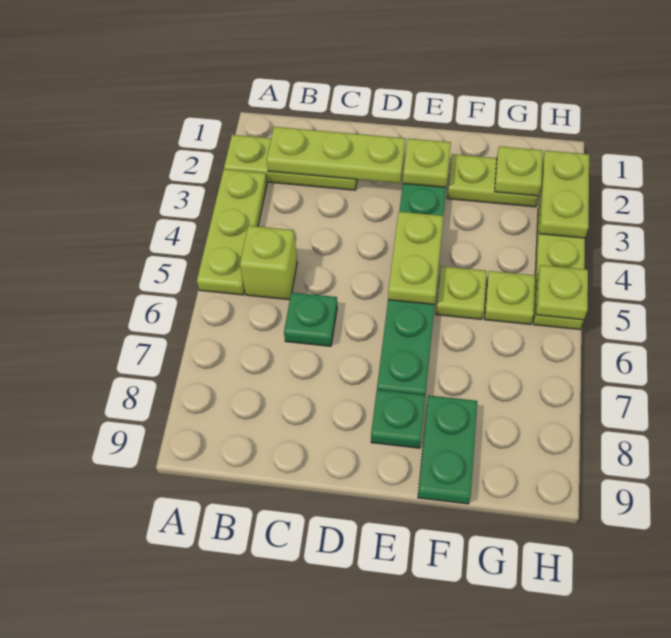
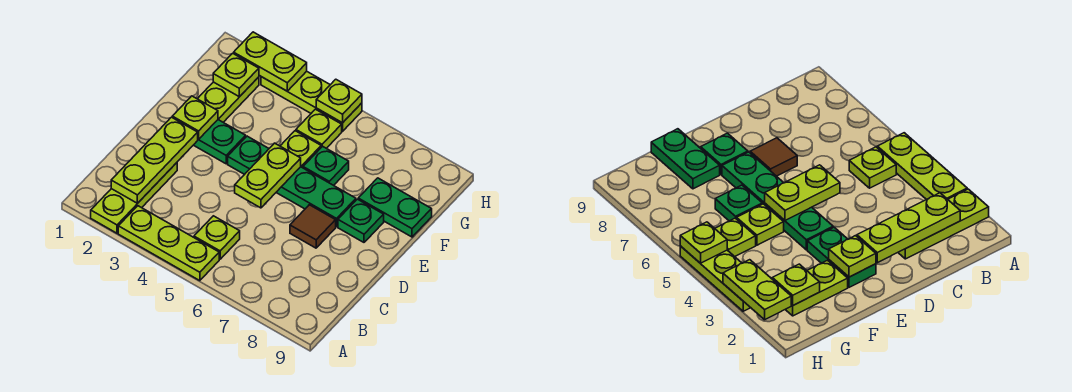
lime 1x1 brick [240,226,297,300] -> lime 1x1 plate [194,216,240,259]
green 1x1 plate [284,292,337,346] -> green 1x1 plate moved to [303,146,349,185]
none -> brown 1x1 tile [290,205,336,248]
lime 1x2 plate [388,212,444,305] -> lime 1x2 plate turned to [235,143,301,208]

